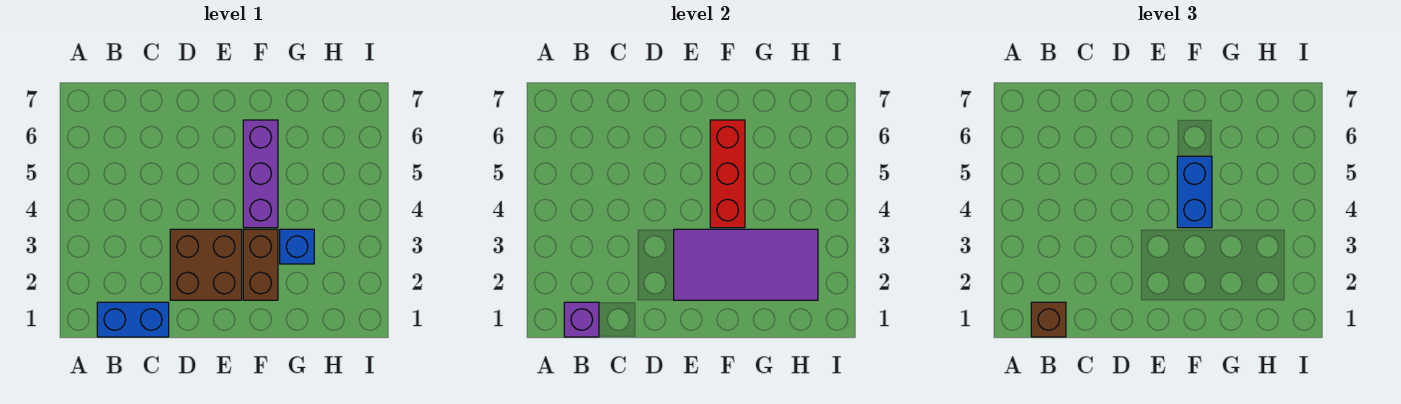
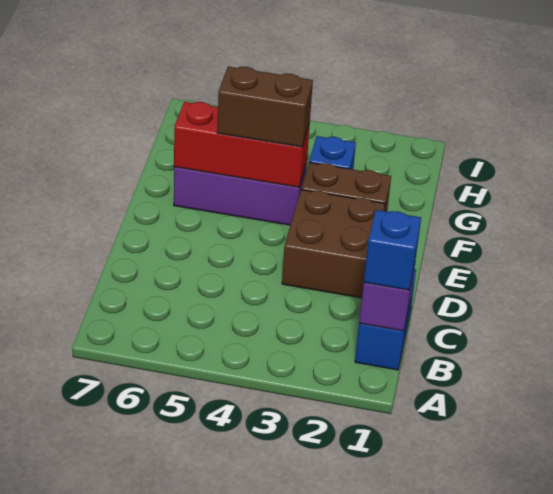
brown 1x1 brick [1031,302,1066,337] -> blue 1x1 brick [364,210,421,290]
purple 2x4 tile [674,229,818,300] -> none
blue 1x2 brick [1177,156,1212,228] -> brown 1x2 brick [217,67,313,147]

